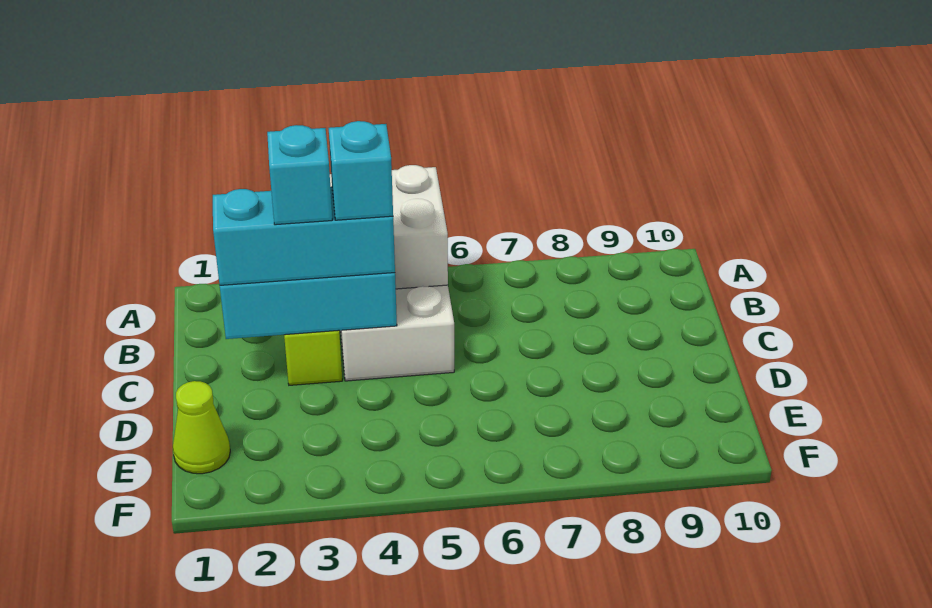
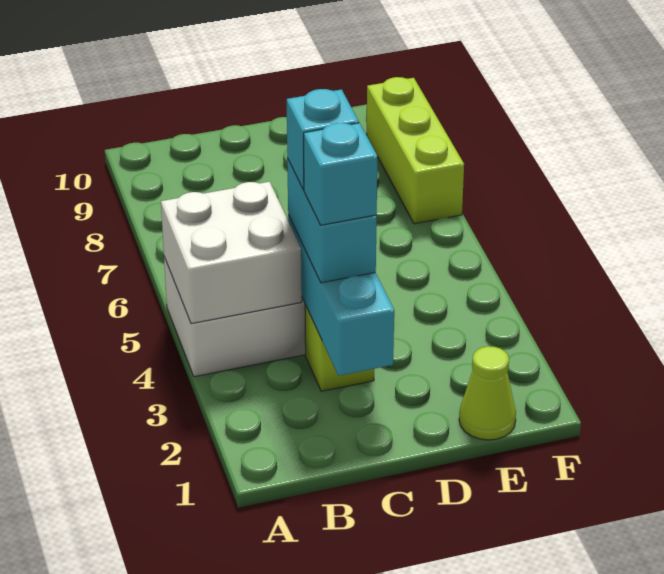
cyan 1x3 brick [213,187,395,285] -> cyan 1x2 brick [287,158,377,283]
none -> lime 1x3 brick [366,77,464,224]

